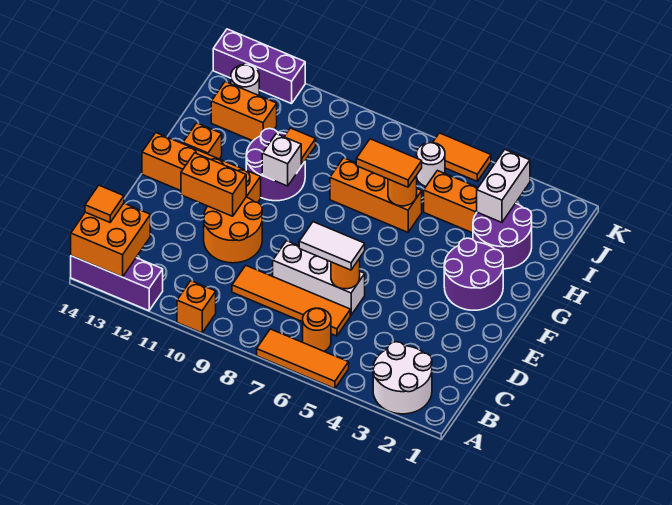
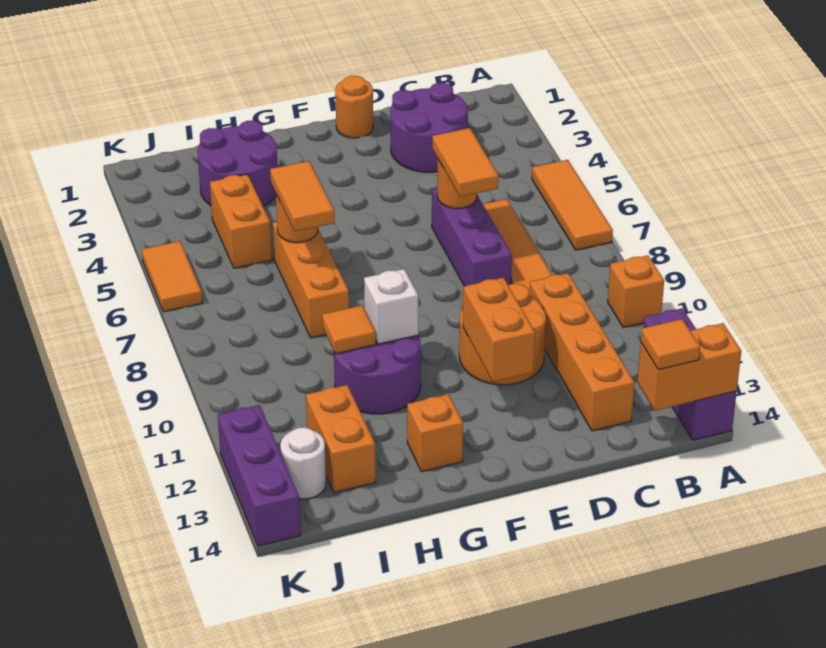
white 2x2 round brick [373,342,432,414] -> none
orange 2x2 brick [71,203,150,277] -> orange 1x2 brick [637,323,741,411]
orange 1x1 round brick [303,308,331,351] -> orange 1x1 round brick moved to [335,76,373,138]
white 1x3 brick [273,241,365,315] -> purple 1x3 brick [432,188,512,286]
white 1x2 tile [299,222,365,270] -> orange 1x2 tile [432,128,499,197]
purple 2x2 round brick [444,238,503,310] -> purple 2x2 round brick moved to [390,83,468,172]
orange 1x4 brick [142,133,261,203] -> orange 1x4 brick moved to [529,273,634,431]
white 1x2 brick [477,150,530,222] -> none
white 1x1 round brick [417,143,445,186] -> none

